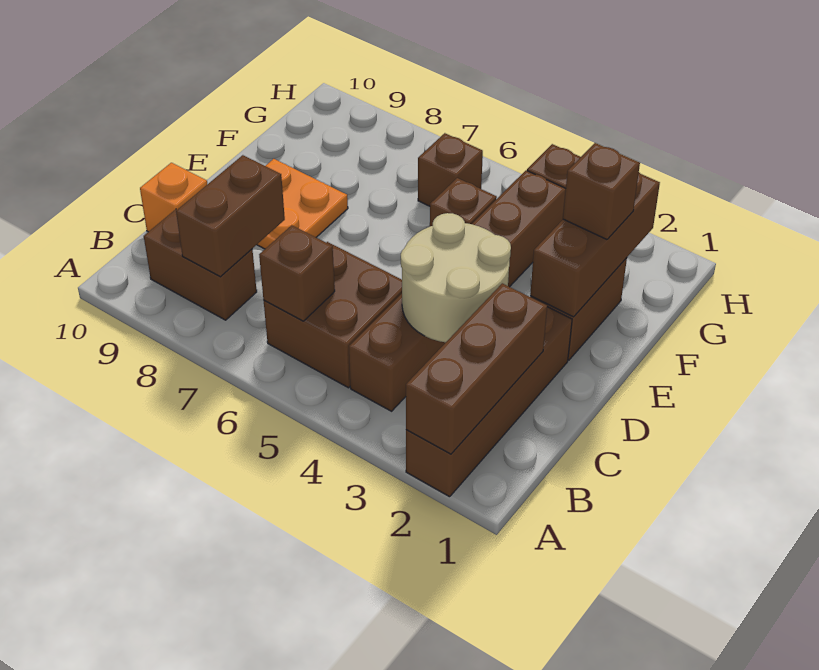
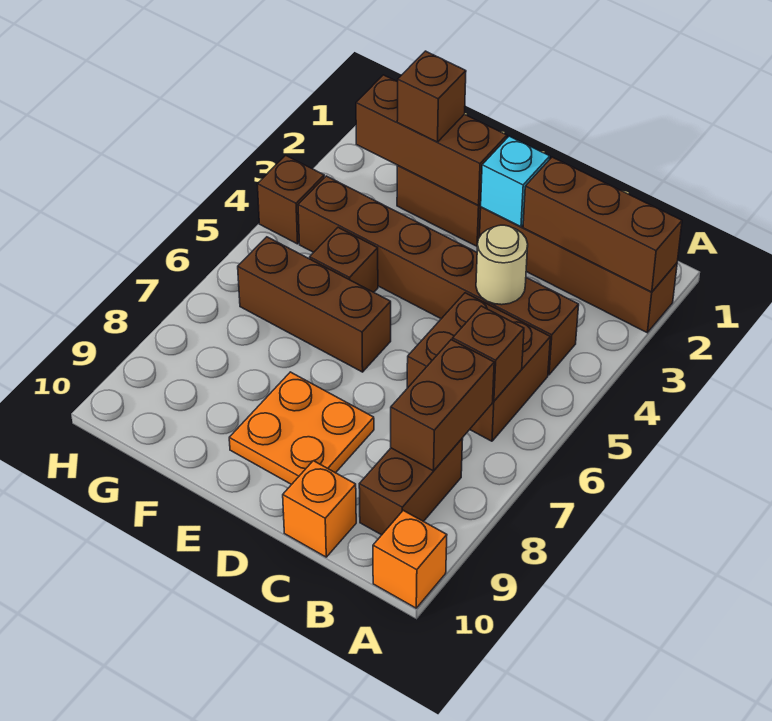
none -> orange 1x1 brick [373,510,447,608]
brown 1x2 brick [176,155,285,277] -> brown 1x2 brick turned to [391,340,494,471]
tan 2x2 round brick [401,213,511,342] -> tan 1x1 round brick [476,225,528,305]
none -> cyan 1x1 brick [481,136,550,227]
brown 1x1 brick [418,133,483,206] -> brown 1x3 brick [238,237,391,372]

